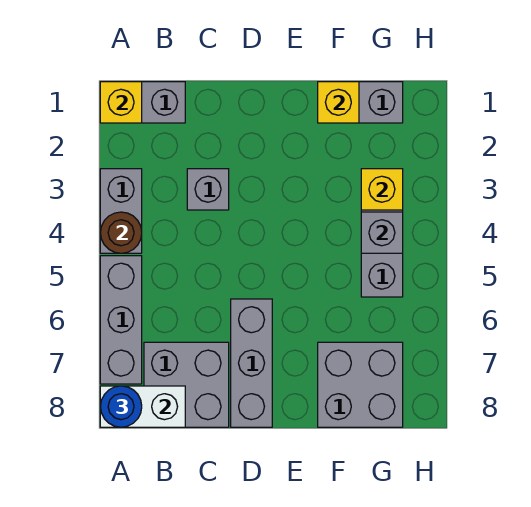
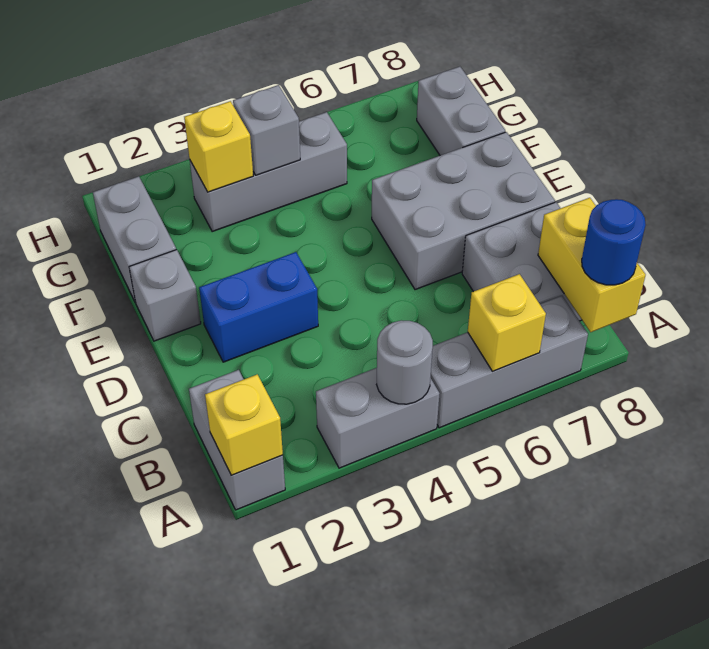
brown 1x1 round brick [100,212,142,253] -> grey 1x1 round brick [377,320,433,404]
white 1x2 brick [100,386,185,427] -> yellow 1x2 brick [538,198,645,332]
grey 1x1 brick [187,169,229,210] -> grey 1x1 brick moved to [129,250,201,341]
none -> blue 1x2 brick [199,252,318,362]
grey 1x3 brick [231,299,272,427] -> grey 2x3 brick [372,132,555,290]
yellow 1x1 brick [318,82,359,123] -> yellow 1x1 brick moved to [468,274,546,371]
grey 2x2 brick [318,342,403,427] -> grey 1x2 brick [417,67,505,155]

